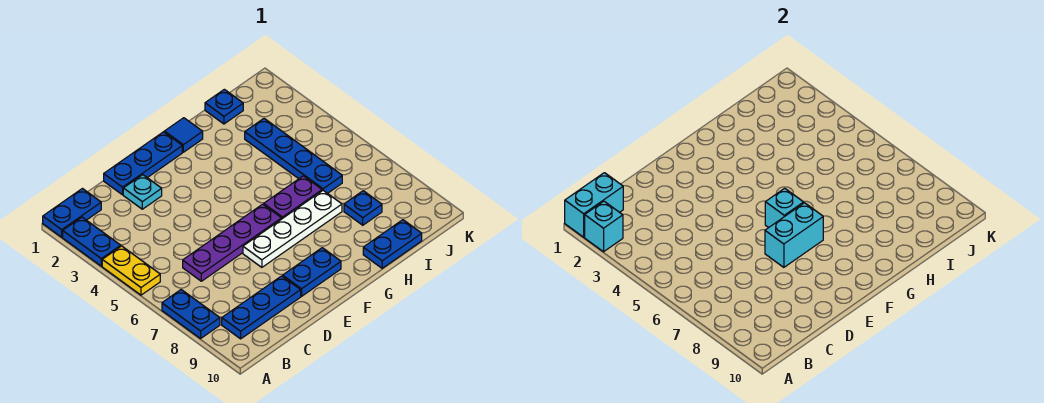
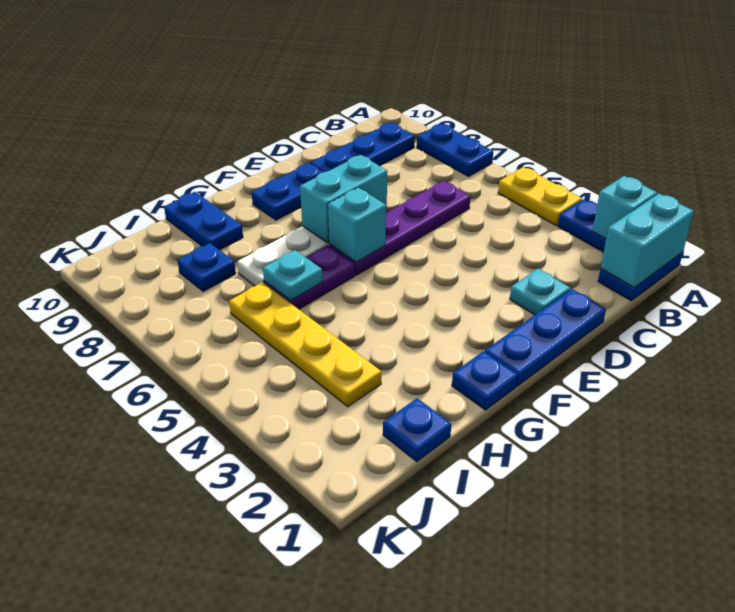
blue 1x1 tile [164,118,203,152] -> blue 1x1 plate [452,351,518,410]
none -> cyan 1x1 plate [263,250,322,300]
blue 1x2 plate [363,220,422,268] -> blue 1x2 plate turned to [164,192,243,250]
blue 1x4 plate [245,119,342,193] -> yellow 1x4 plate [229,282,381,407]

